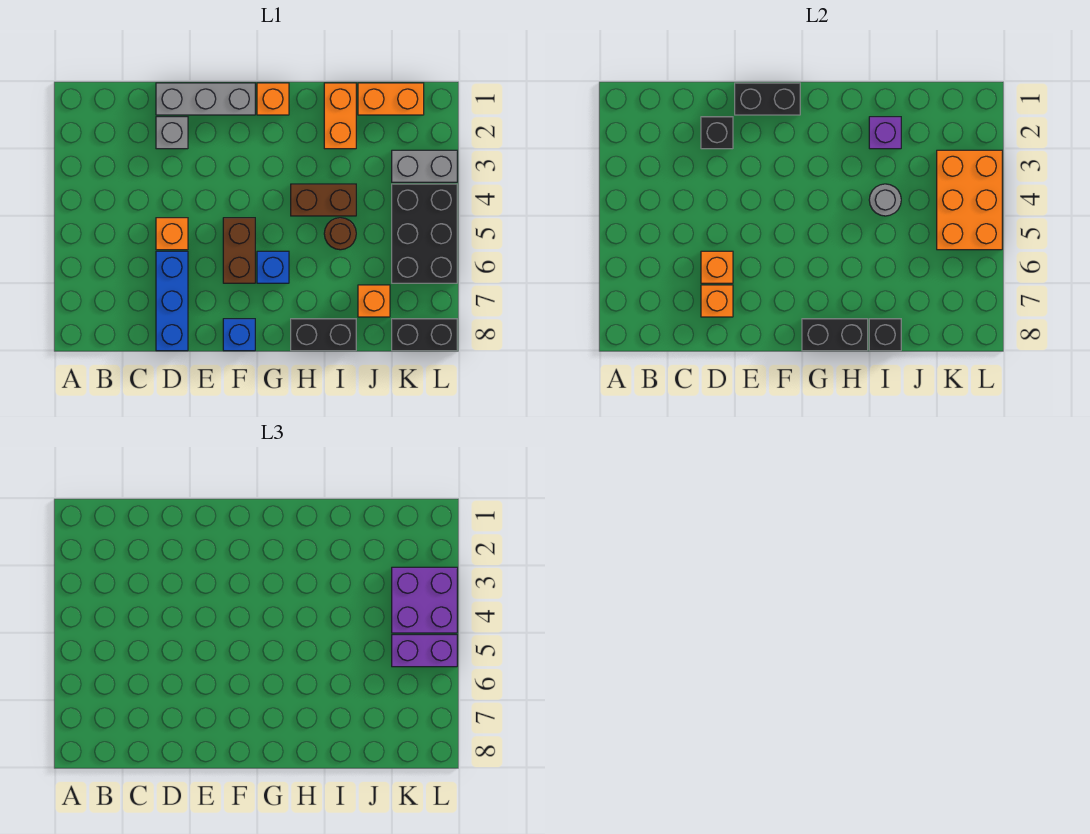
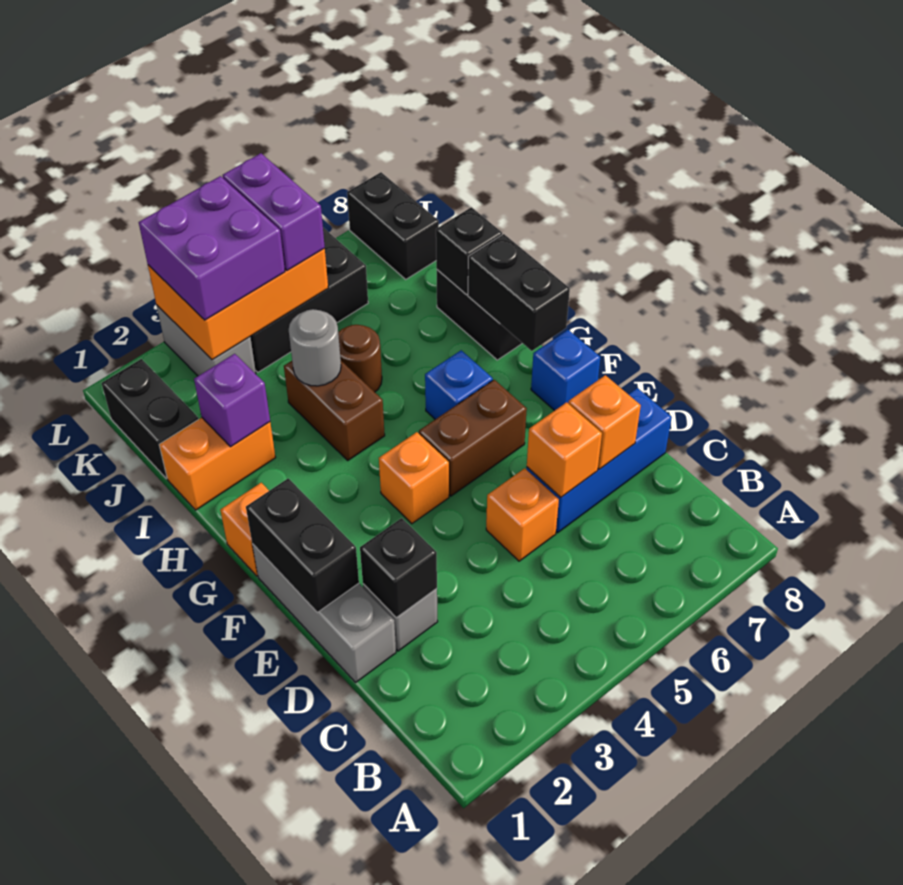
orange 1x2 brick [358,83,424,115] -> black 1x2 brick [102,359,199,478]
orange 1x1 brick [358,285,390,317] -> orange 1x1 brick moved to [379,432,449,524]

